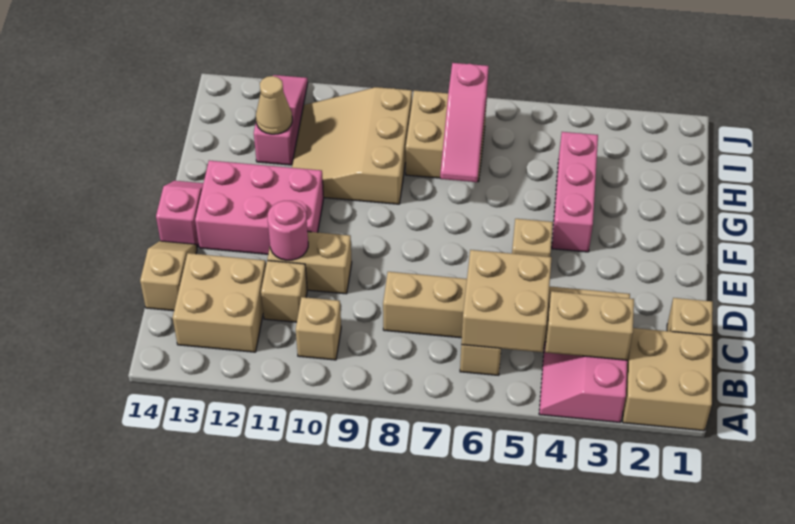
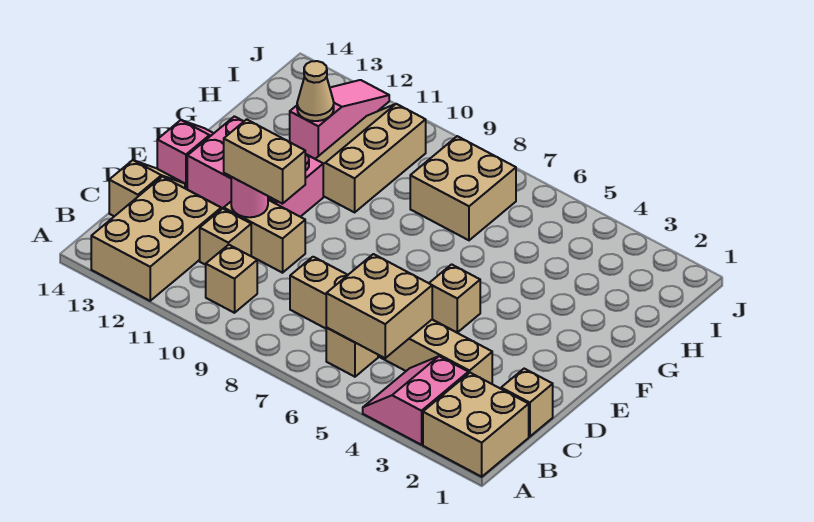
tan 1x2 brick [545,291,634,360] -> tan 1x2 brick moved to [224,119,305,204]
tan 2x2 brick [173,253,266,352] -> tan 2x3 brick [91,177,221,301]
pink 1x3 brick [552,132,598,252] -> none
pink 1x3 slope [440,63,489,182] -> none
tan 3x3 slope [292,87,412,204] -> tan 2x3 slope [316,104,426,212]

